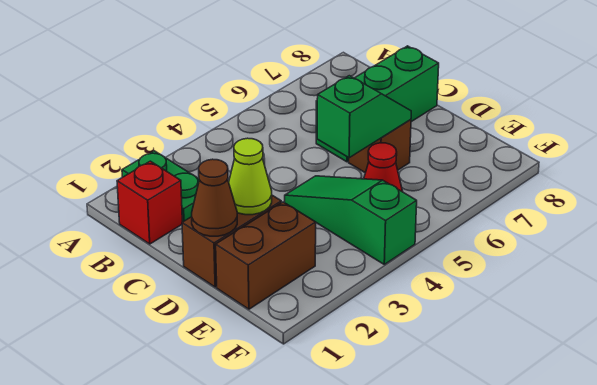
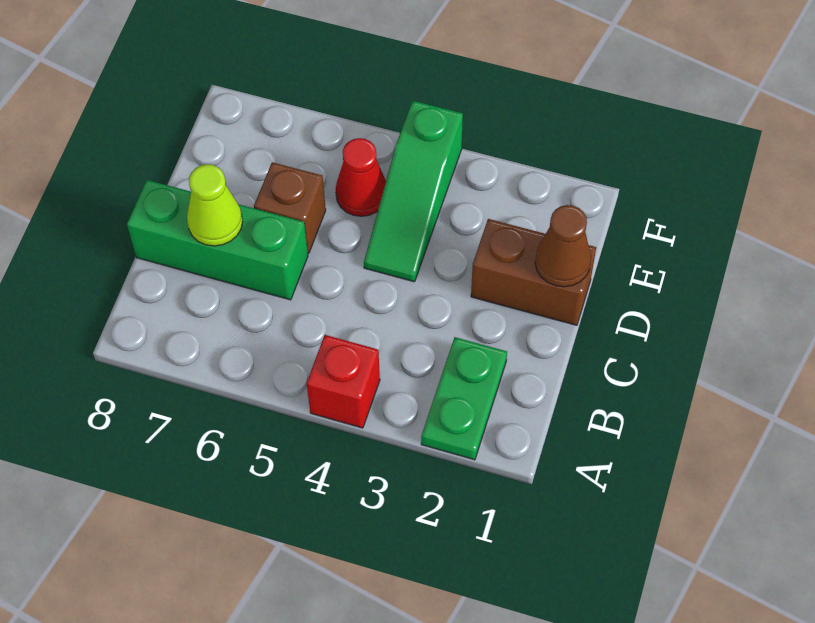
red 1x1 brick [117,161,182,244] -> red 1x1 brick moved to [306,335,380,428]
lime 1x1 cone [229,138,272,215] -> lime 1x1 cone moved to [187,164,243,246]
green 1x2 slope [317,76,411,158] -> none
brown 1x2 brick [216,202,316,309] -> none

